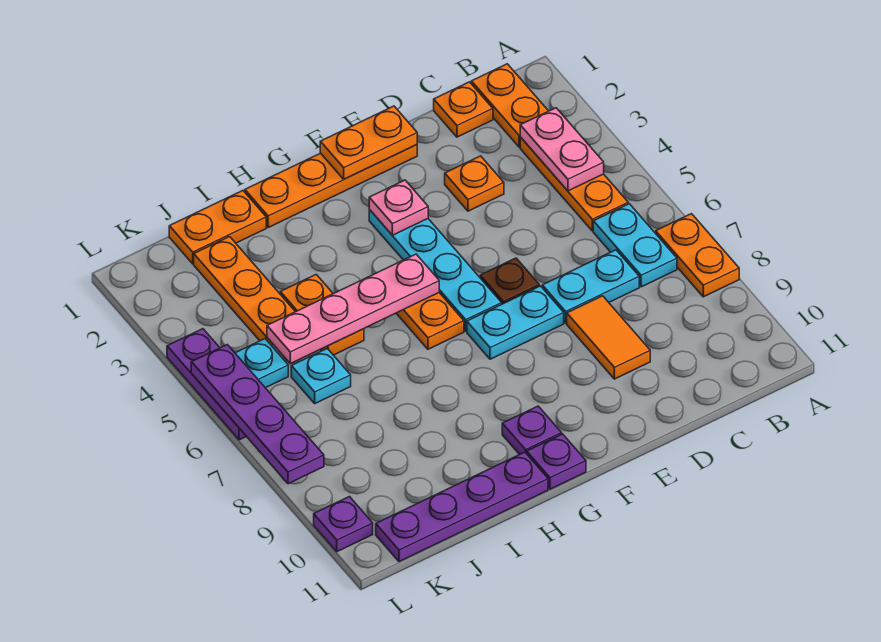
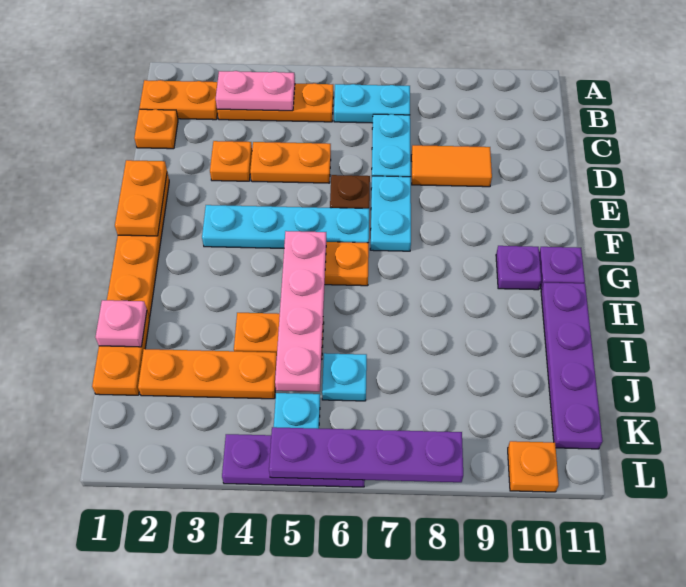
orange 1x2 plate [656,214,739,297] -> orange 1x2 plate moved to [250,142,331,183]
pink 1x1 plate [369,180,428,235] -> pink 1x1 plate moved to [96,300,147,347]
purple 1x1 plate [314,497,373,552] -> orange 1x1 plate [508,441,559,492]

